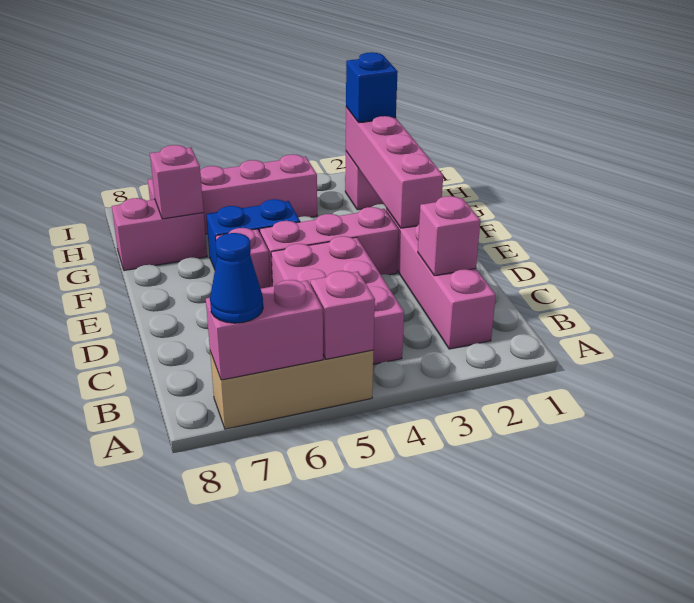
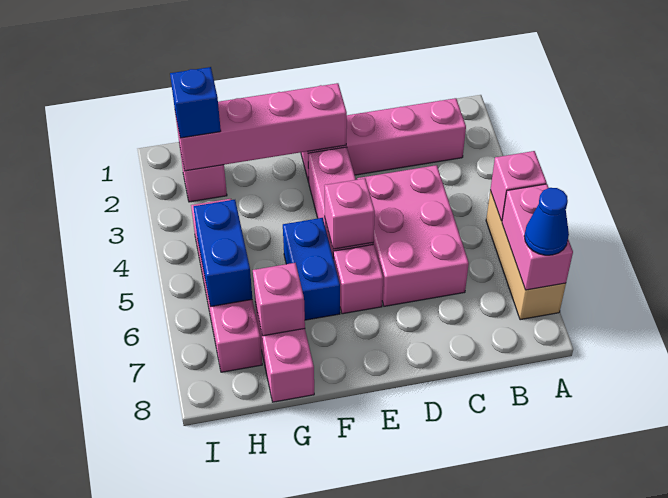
pink 2x3 brick [271,236,404,364] -> pink 2x3 brick turned to [357,165,469,306]
pink 1x1 brick [418,196,480,276] -> pink 1x1 brick moved to [324,178,375,249]
none -> blue 1x2 brick [193,200,252,307]

